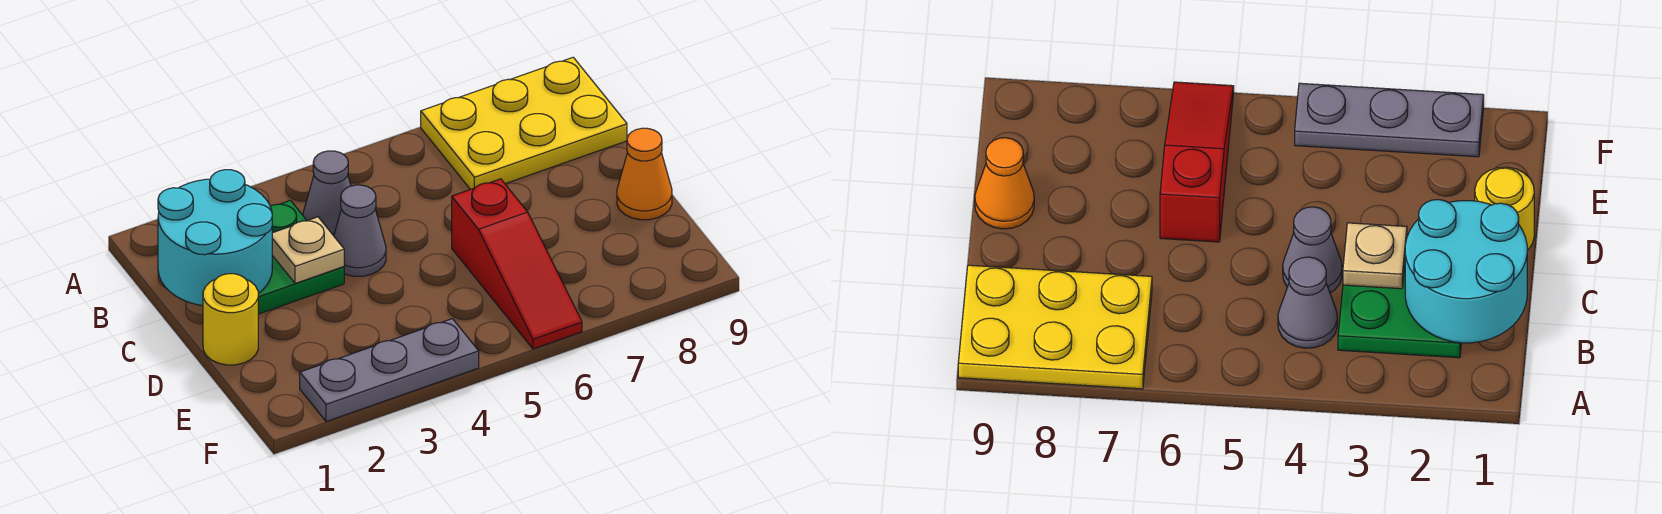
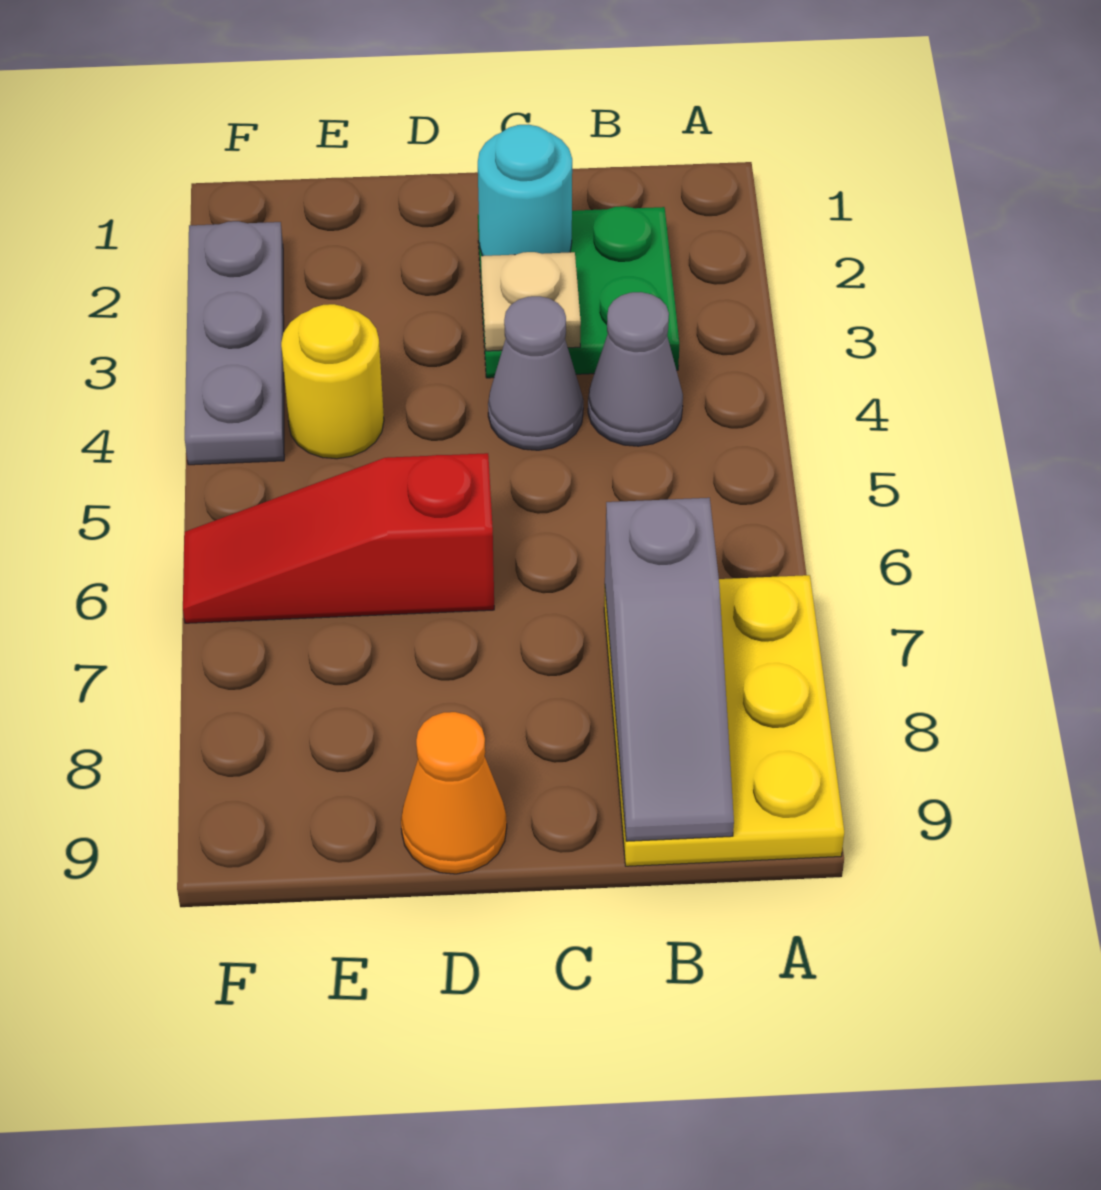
cyan 2x2 round brick [158,170,272,306] -> cyan 1x1 round brick [478,124,572,256]
none -> grey 1x3 slope [605,498,734,841]
yellow 1x1 round brick [203,274,258,365] -> yellow 1x1 round brick moved to [281,304,384,459]

